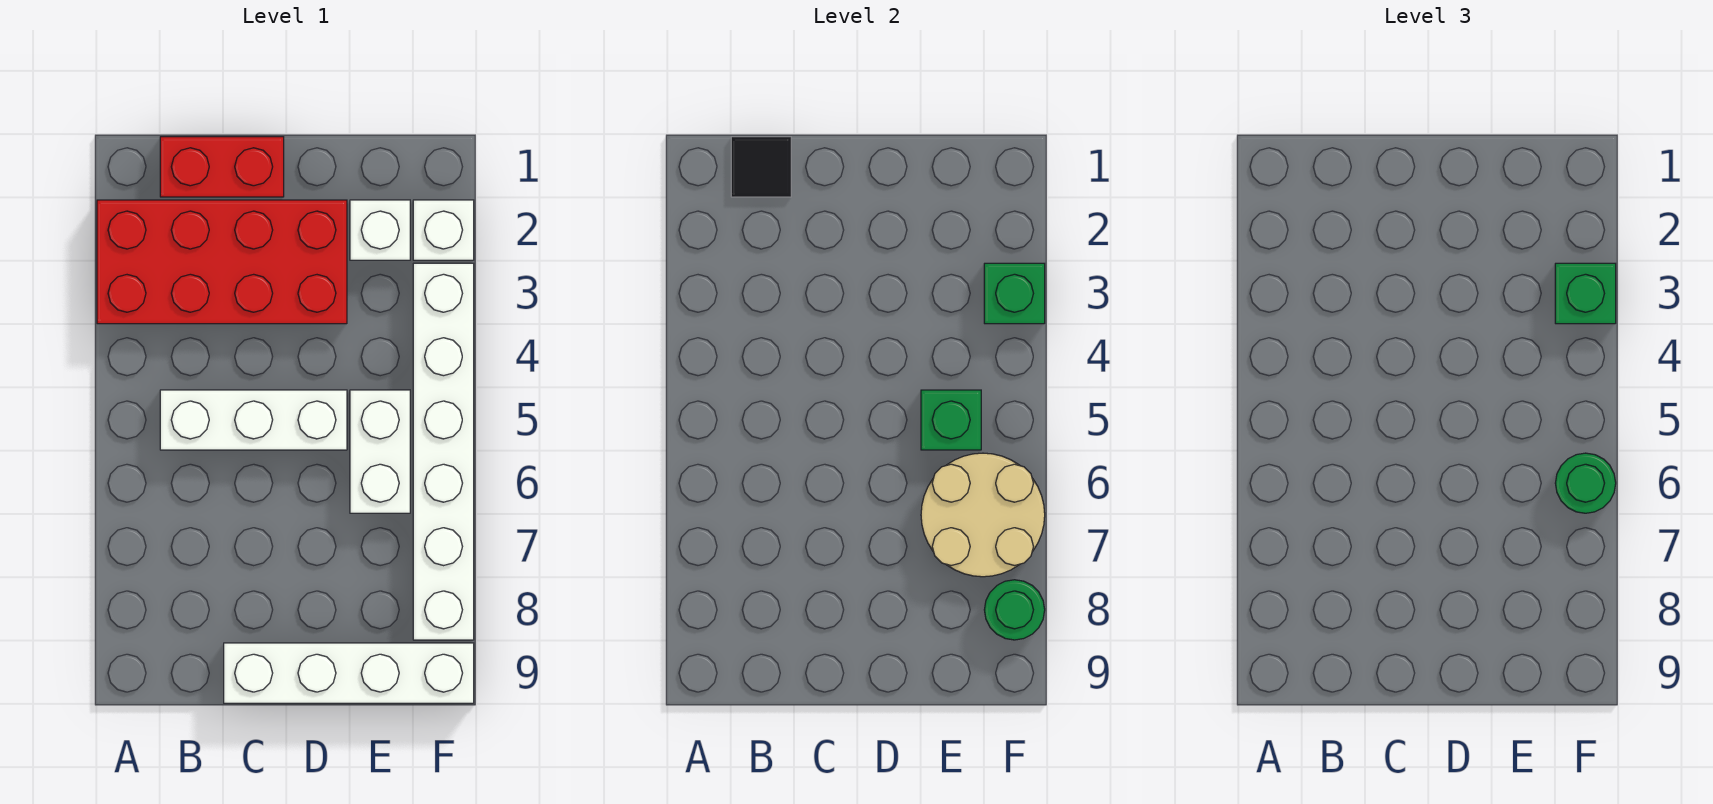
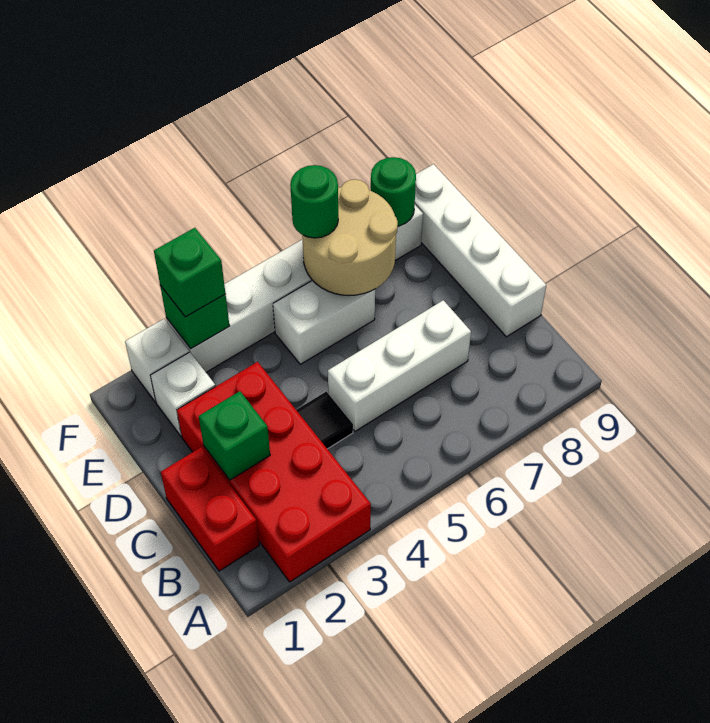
black 1x1 tile [731,137,791,197] -> black 1x1 tile moved to [297,391,353,449]
white 1x3 brick [160,390,347,450] -> white 1x3 brick turned to [328,300,471,431]
green 1x1 brick [921,390,981,450] -> green 1x1 brick moved to [199,391,270,480]

